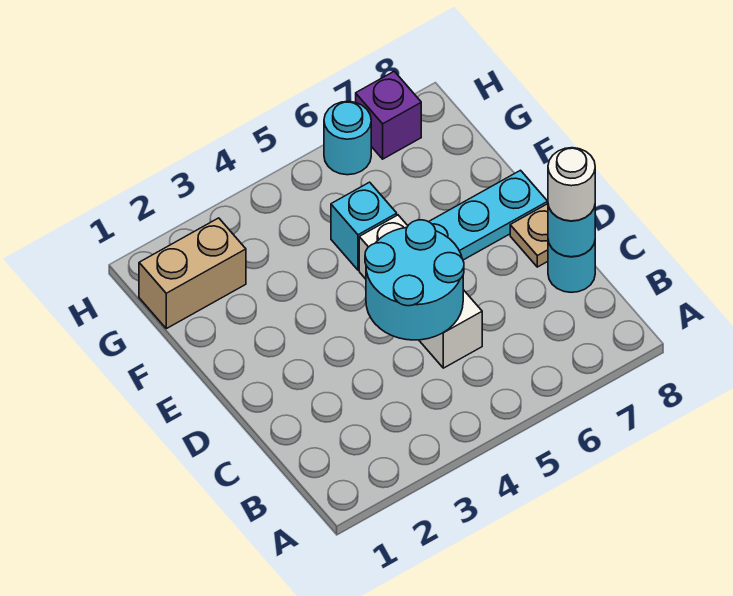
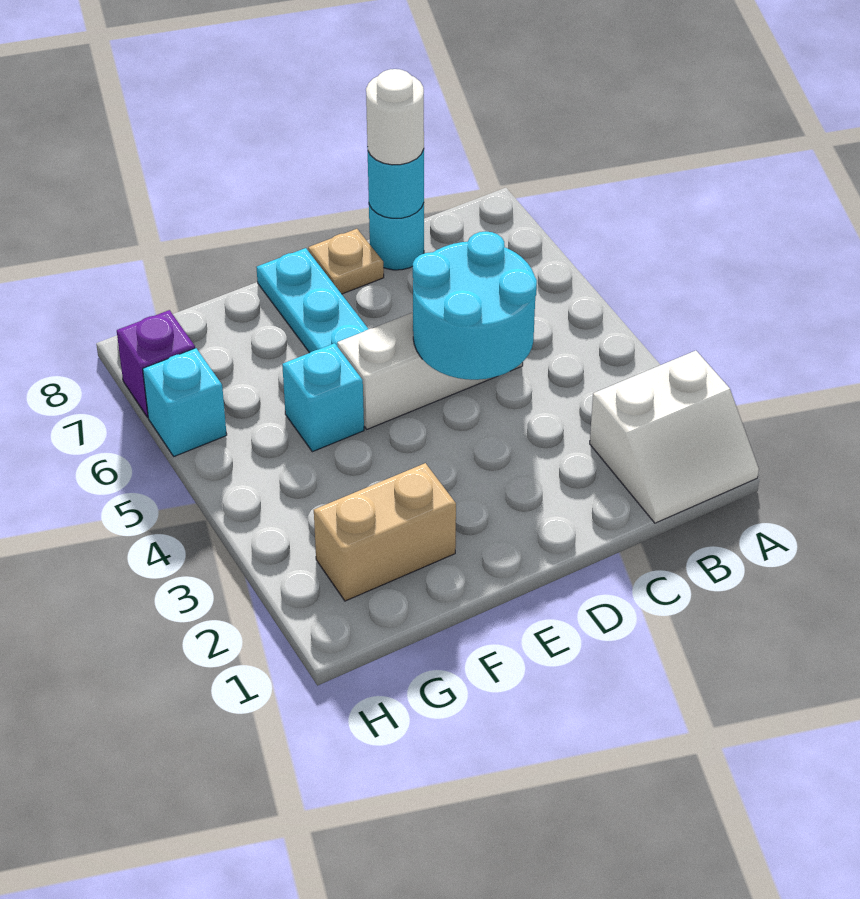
none -> white 2x2 slope [590,351,759,523]
tan 1x2 brick [139,218,246,329] -> tan 1x2 brick turned to [314,463,456,601]
cyan 1x1 round brick [324,101,371,175] -> cyan 1x1 brick [143,348,227,456]

